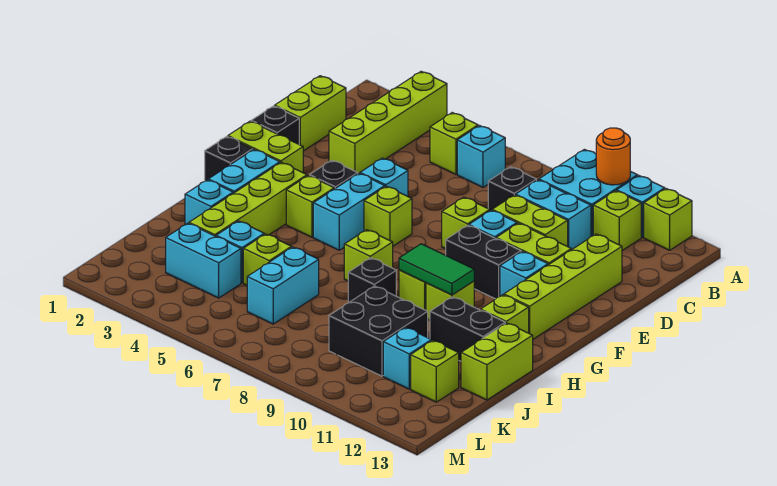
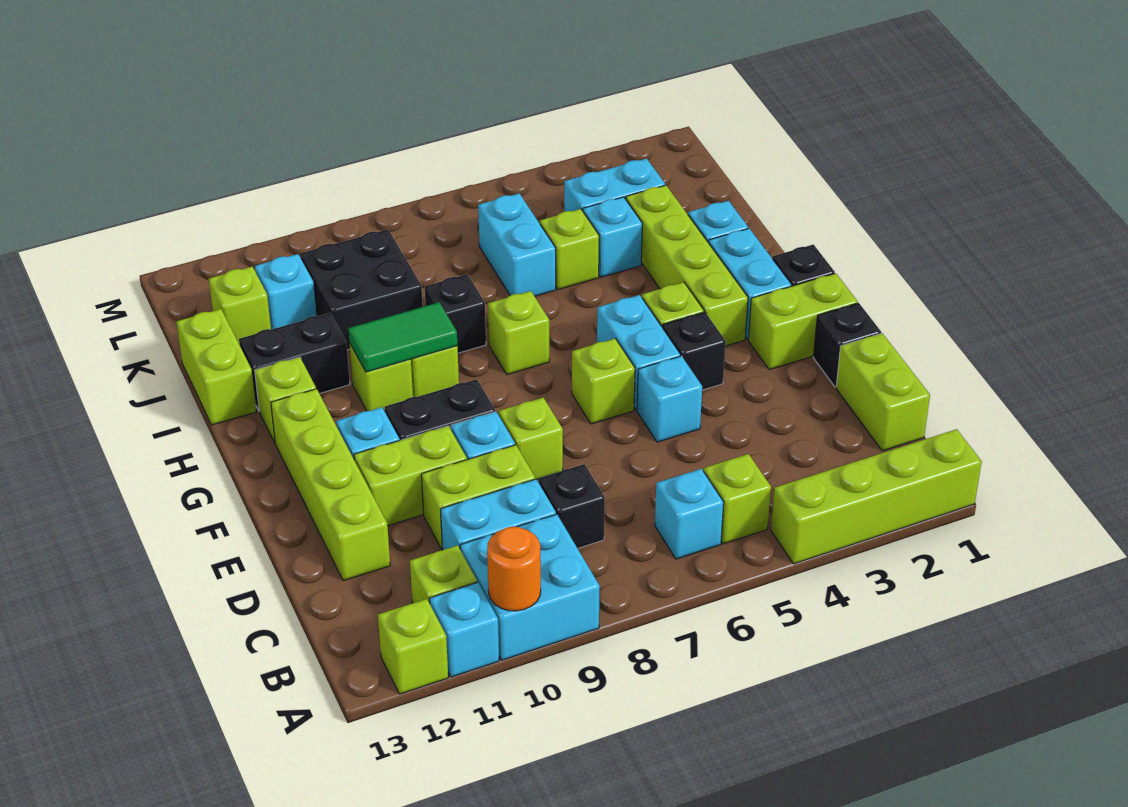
lime 1x4 brick [329,71,447,173] -> lime 1x4 brick turned to [771,429,982,564]

